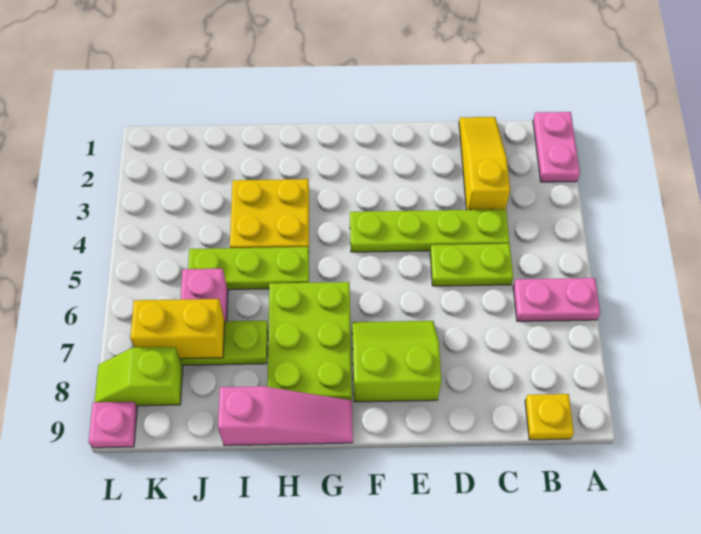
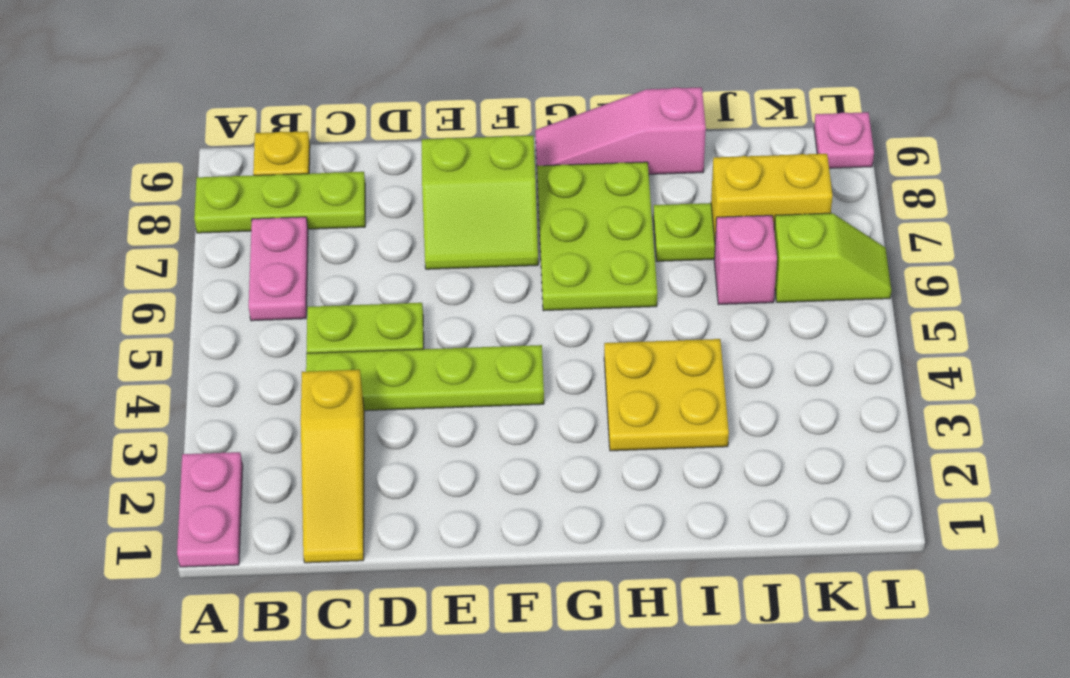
pink 1x2 plate [513,278,600,321] -> pink 1x2 plate turned to [249,217,308,321]
lime 1x3 plate [188,247,309,290] -> lime 1x3 plate moved to [194,172,365,233]
lime 1x2 slope [95,347,183,406] -> lime 1x2 slope moved to [774,213,891,302]

